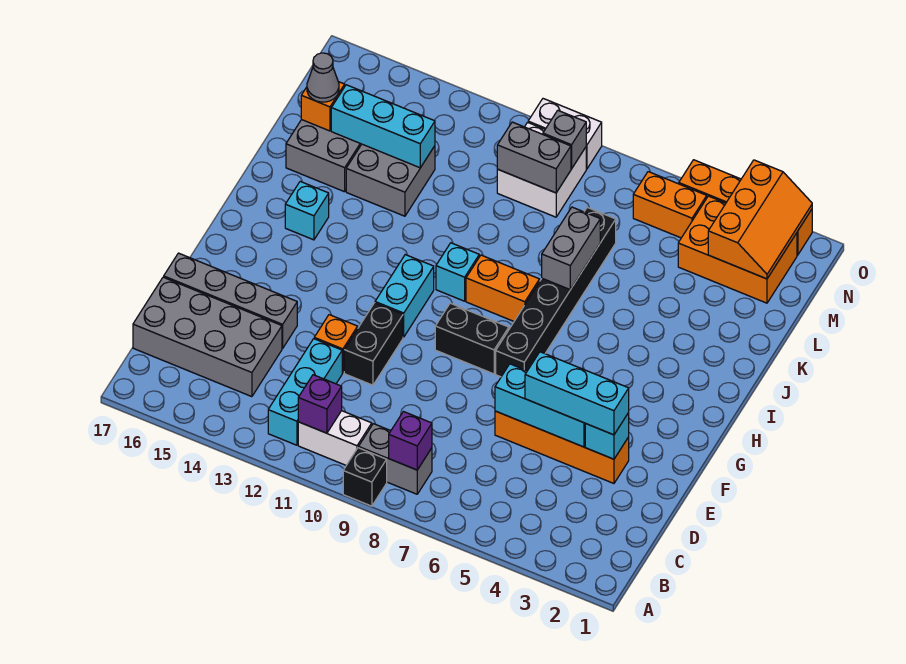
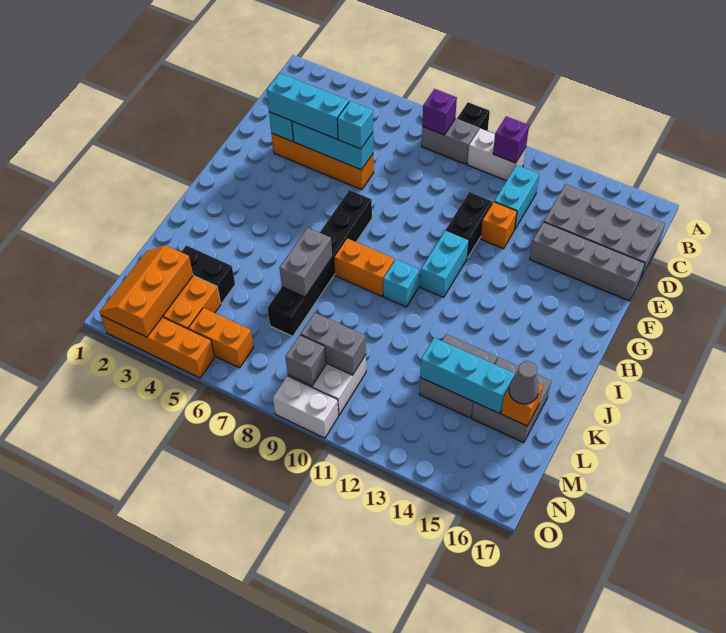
cyan 1x3 brick [268,339,342,445] -> cyan 1x2 brick [494,165,539,229]
black 1x2 brick [435,303,509,374] -> black 1x2 brick moved to [181,245,235,303]
cyan 1x1 brick [285,181,329,240] -> cyan 1x1 brick moved to [337,101,373,149]

